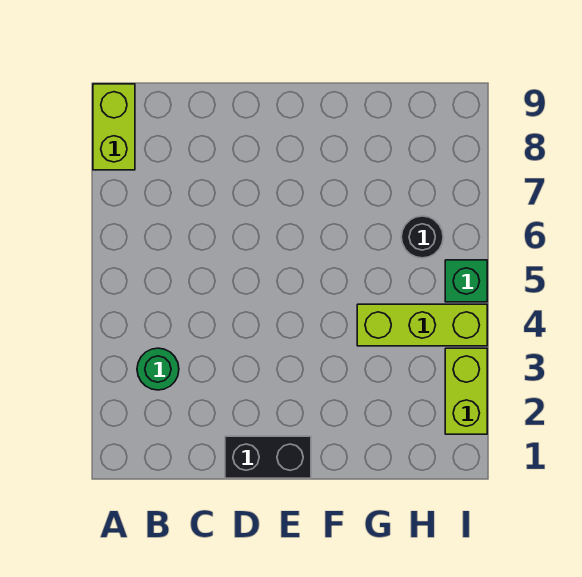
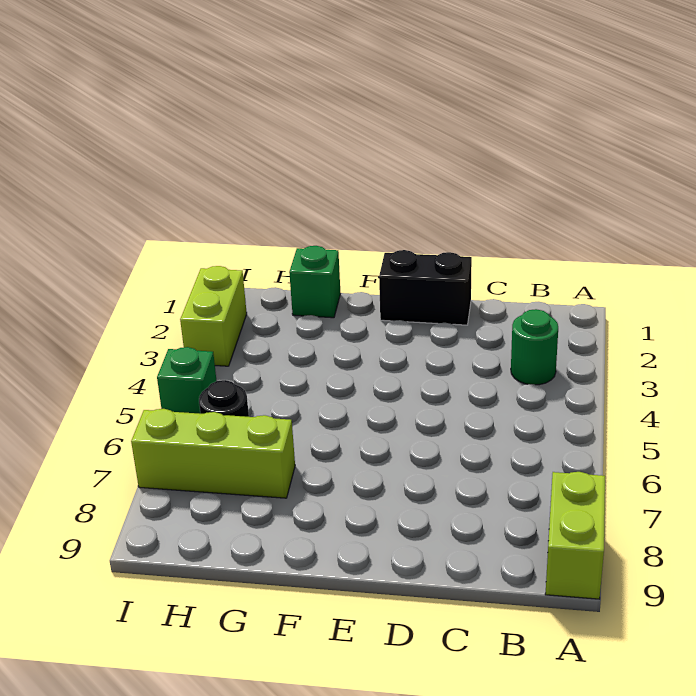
none -> green 1x1 brick [289,246,341,318]
lime 1x3 brick [357,304,487,346] -> lime 1x3 brick moved to [131,409,295,498]

